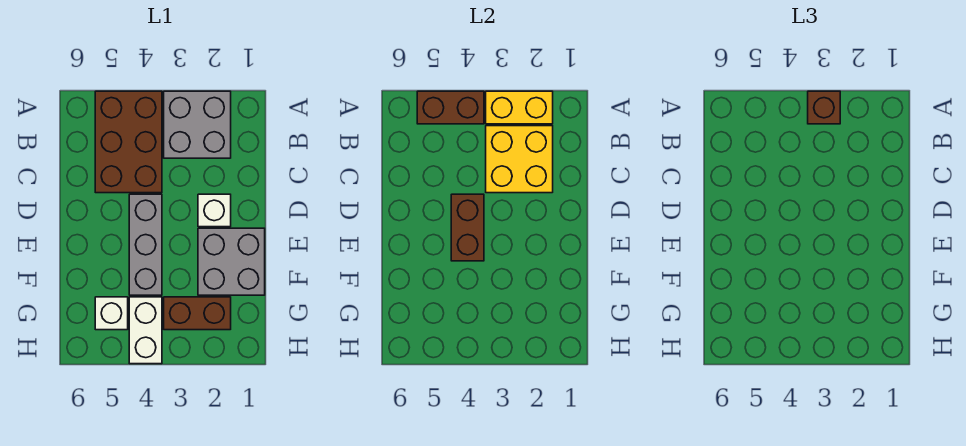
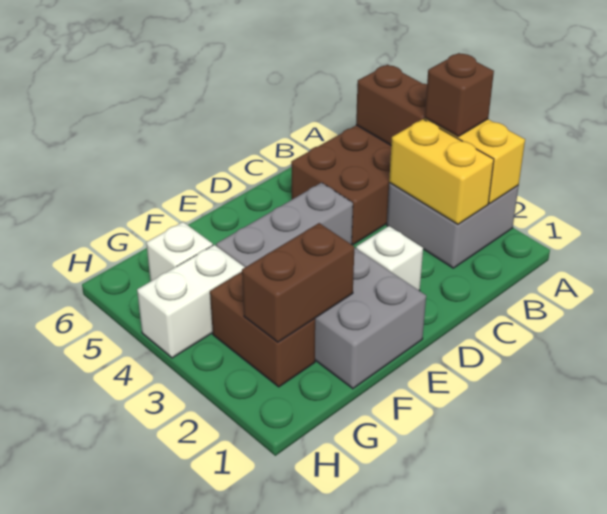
yellow 2x2 brick [486,126,553,193] -> yellow 1x2 brick [389,119,494,224]
brown 1x2 brick [451,194,484,261] -> brown 1x2 brick moved to [242,223,354,342]

